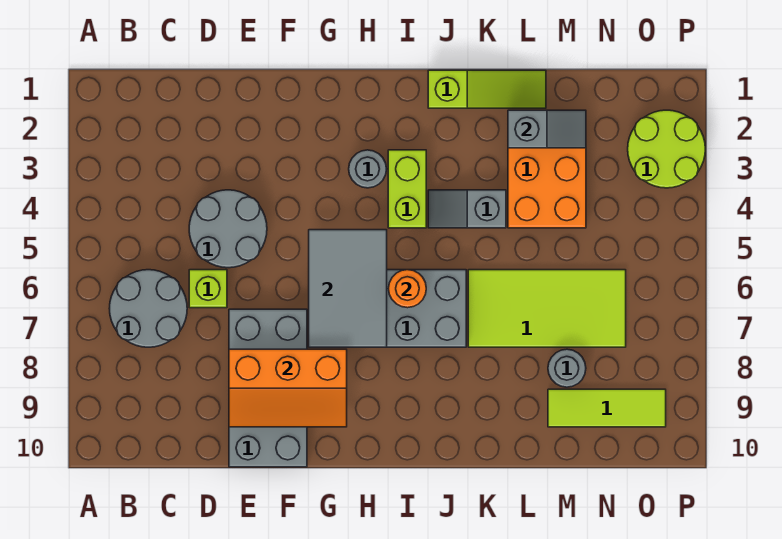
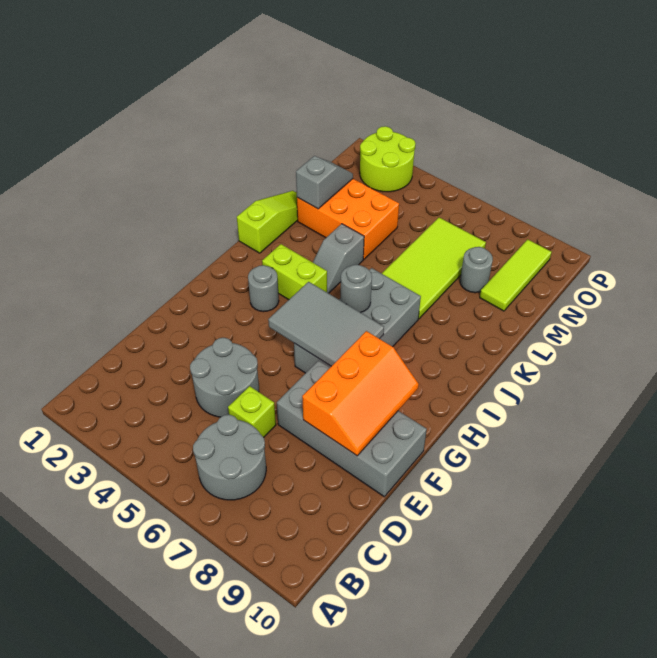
orange 1x1 round brick [389,270,426,308] -> grey 1x1 round brick [340,265,372,313]

